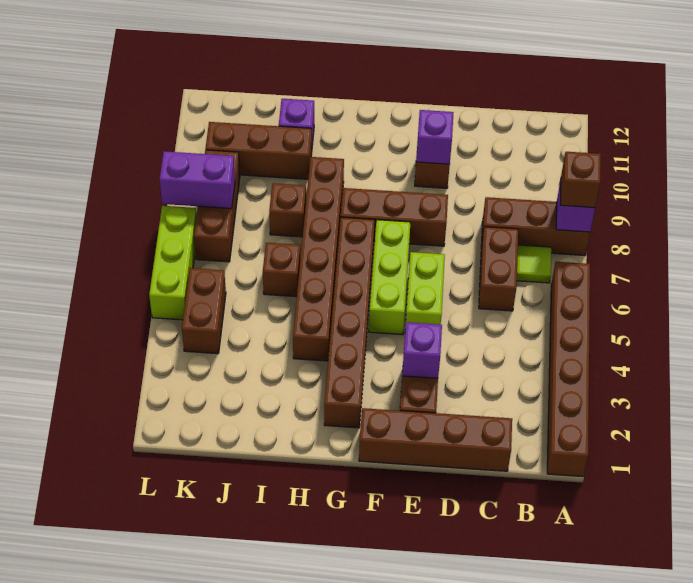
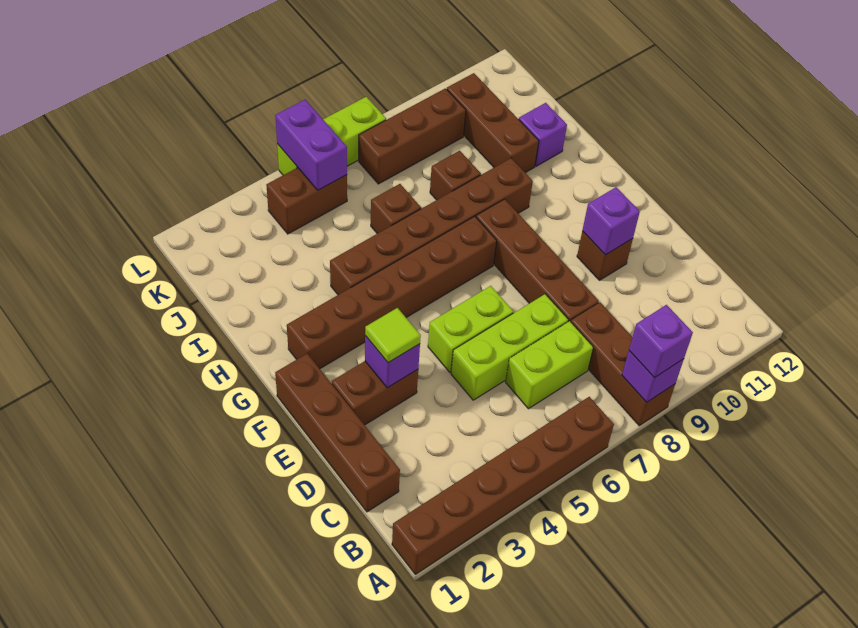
brown 1x1 brick [560,152,601,208] -> purple 1x1 brick [629,305,693,378]
lime 1x1 tile [517,245,552,283] -> lime 1x1 tile moved to [365,308,421,363]
brown 1x2 brick [479,227,518,311] -> lime 1x2 brick [506,321,593,409]
brown 1x3 brick [341,188,448,246] -> brown 1x4 brick [476,199,599,322]
lime 1x3 brick [369,220,411,335] -> lime 1x3 brick moved to [451,294,568,400]
purple 1x2 brick [159,151,235,208] -> purple 1x2 brick moved to [275,100,347,190]

